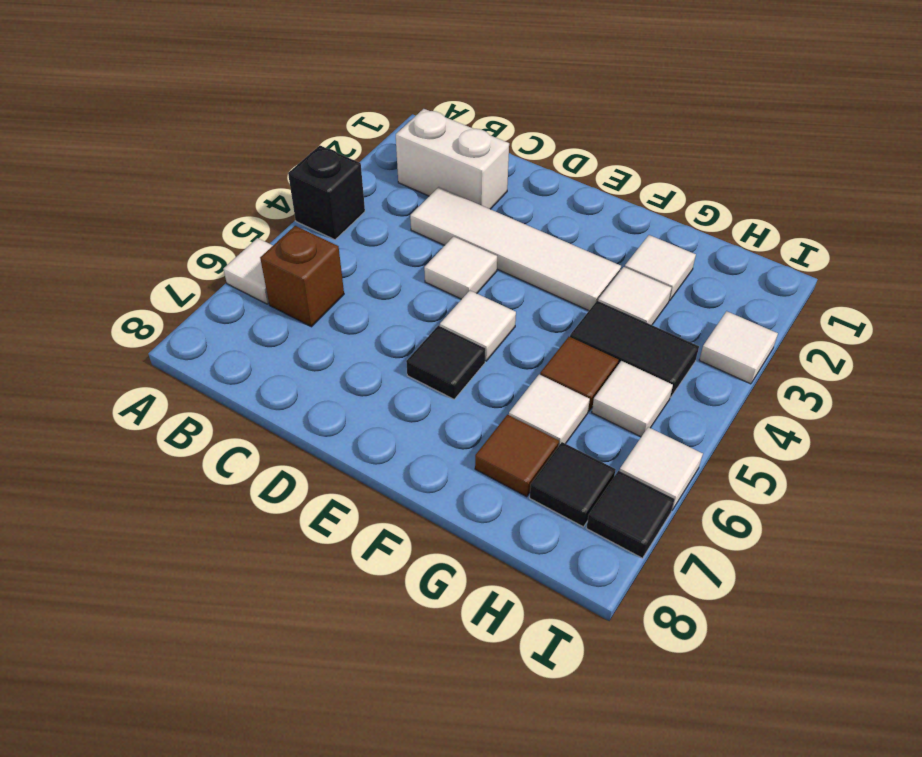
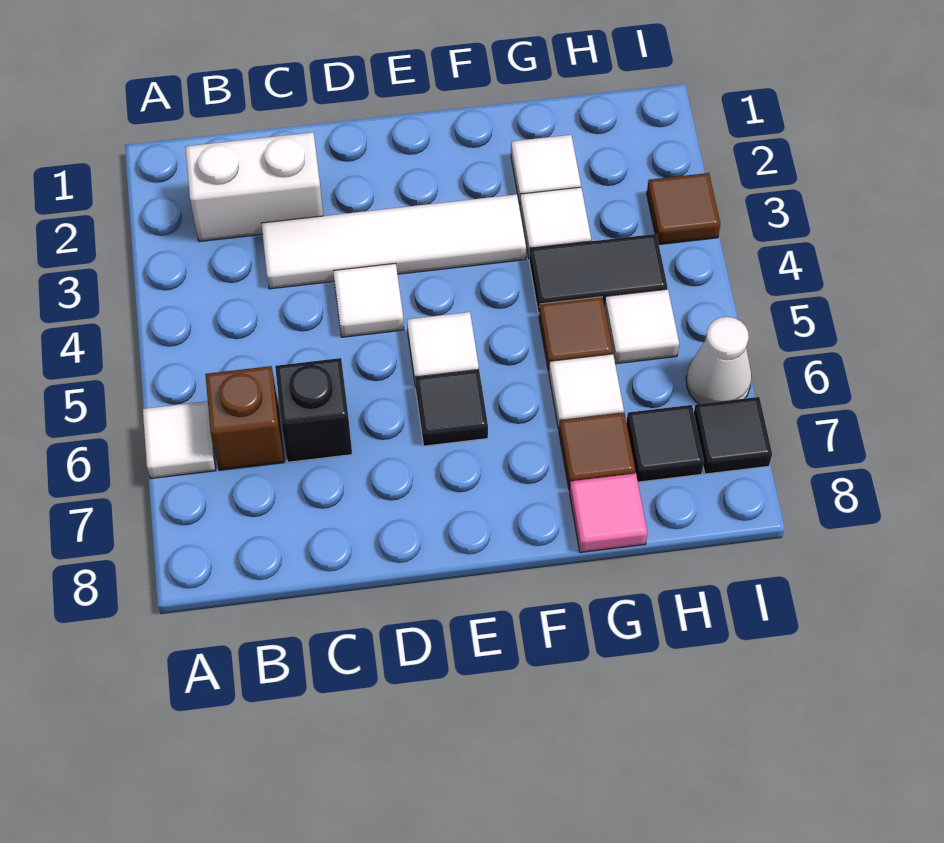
black 1x1 brick [288,146,365,240] -> black 1x1 brick moved to [275,358,352,462]
none -> pink 1x1 tile [570,473,647,552]
white 1x1 tile [699,311,778,384] -> brown 1x1 tile [647,173,720,245]
white 1x1 tile [620,427,703,510] -> white 1x1 cone [686,317,751,404]

